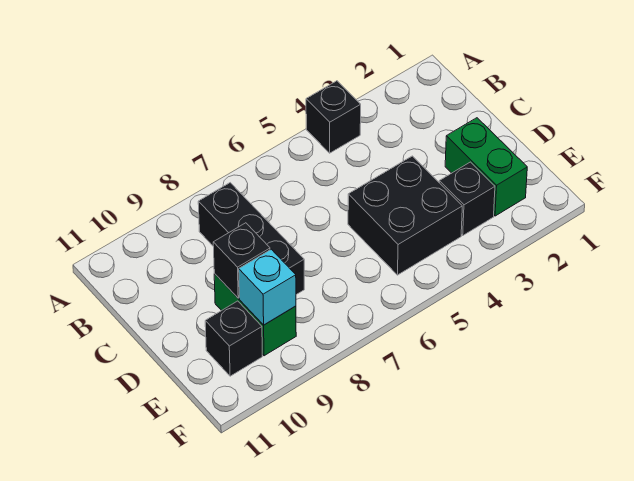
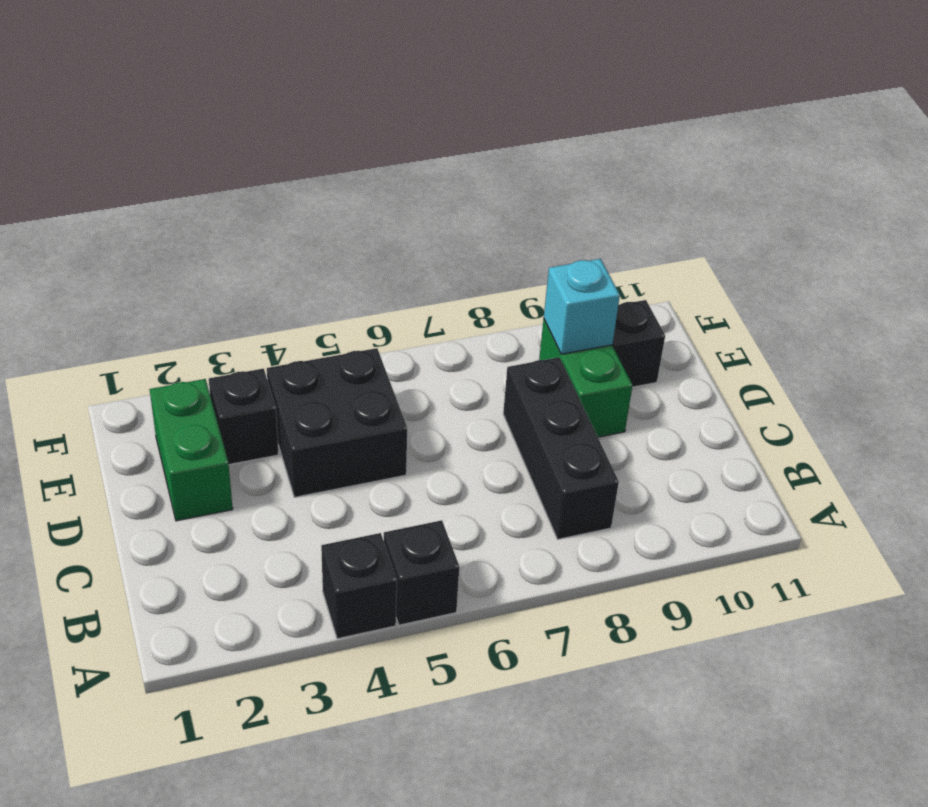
black 1x1 brick [213,223,270,298] -> black 1x1 brick moved to [384,520,459,625]

